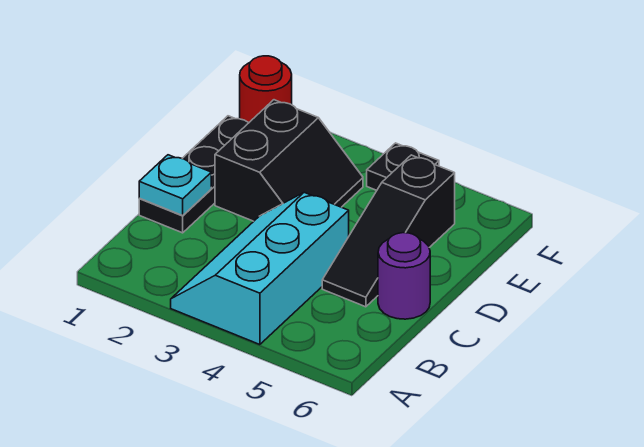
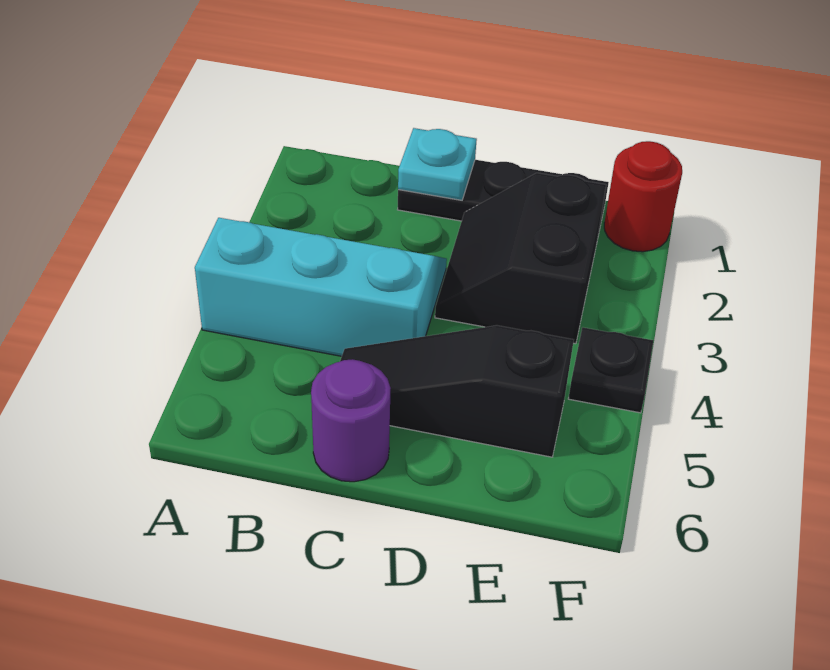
black 2x2 slope [215,100,363,221] -> black 2x2 slope turned to [435,173,606,344]

